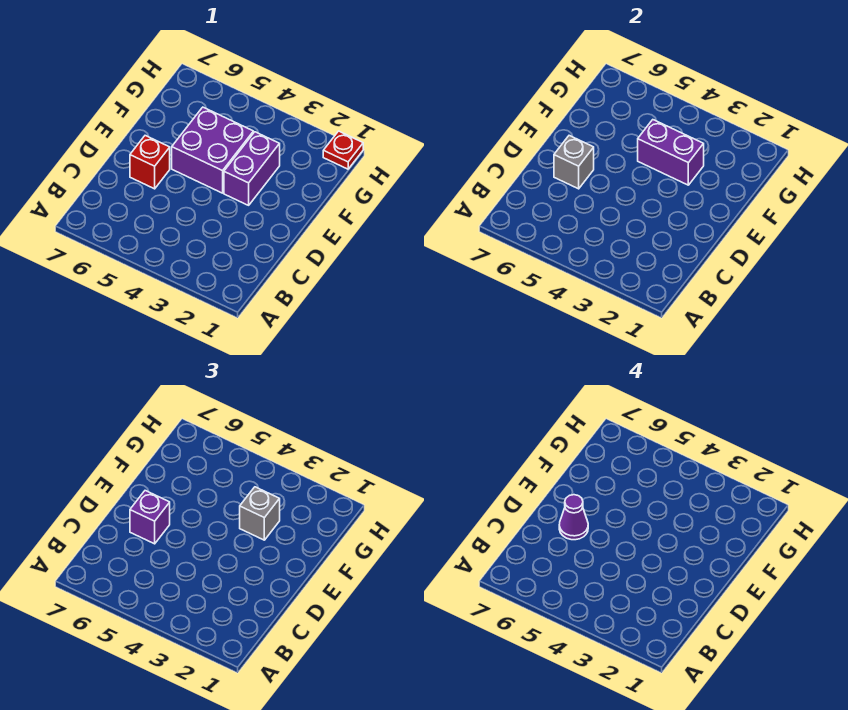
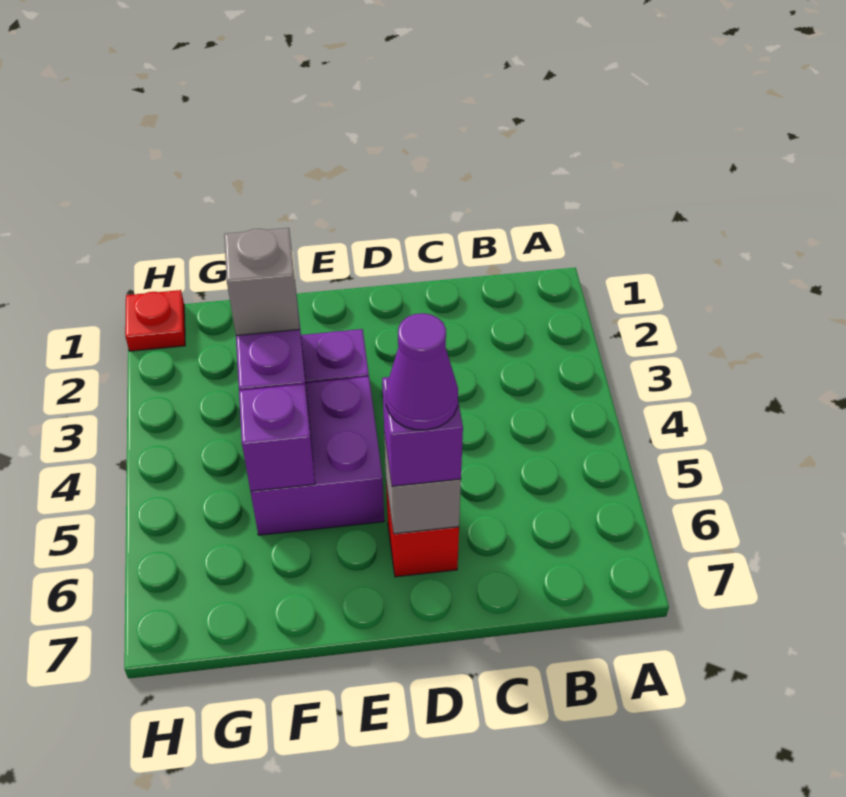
none -> purple 1x1 brick [239,384,315,491]

